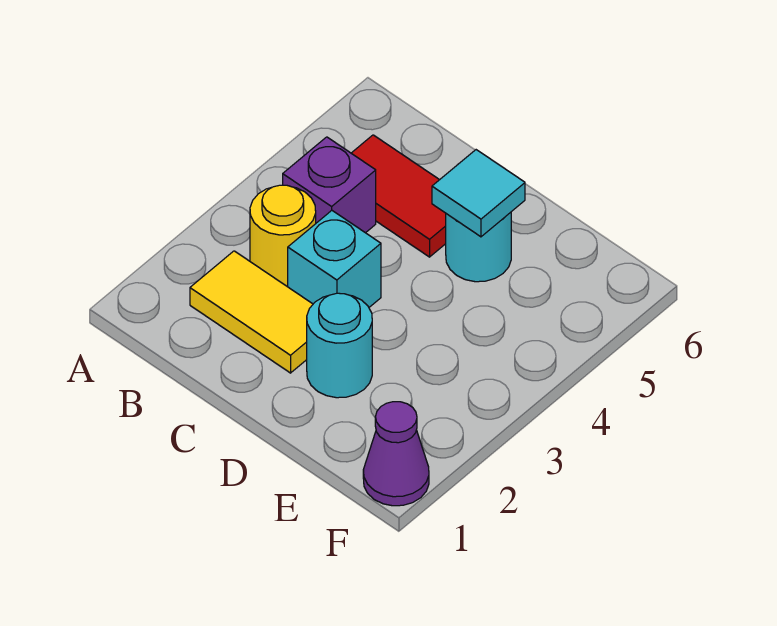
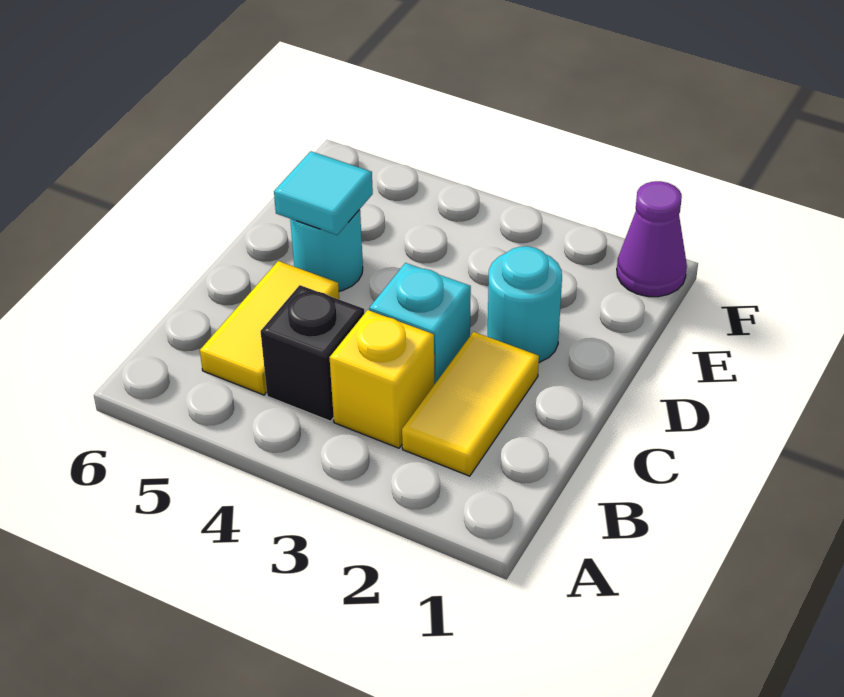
yellow 1x1 round brick [250,185,316,287] -> yellow 1x1 brick [330,310,434,448]
purple 1x1 brick [283,137,376,233] -> black 1x1 brick [261,285,364,421]
red 1x2 tile [351,135,446,257] -> yellow 1x2 tile [200,261,339,395]

